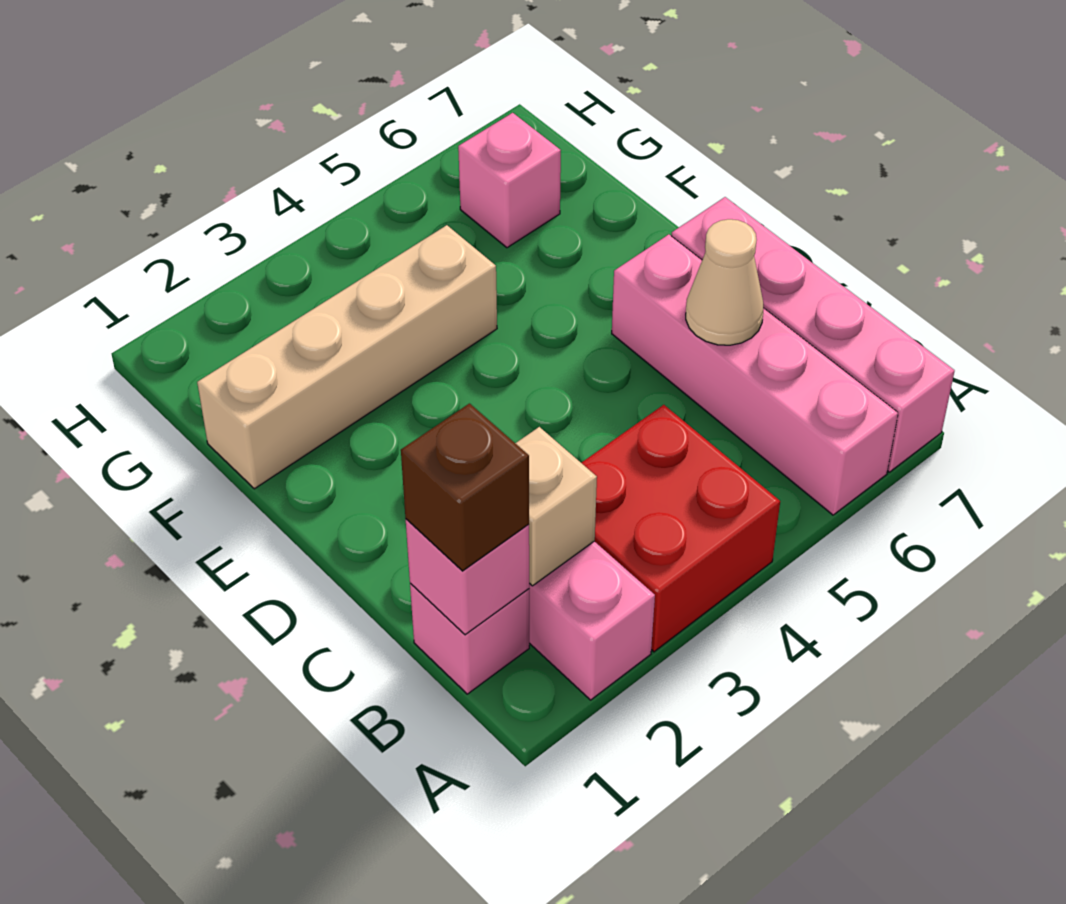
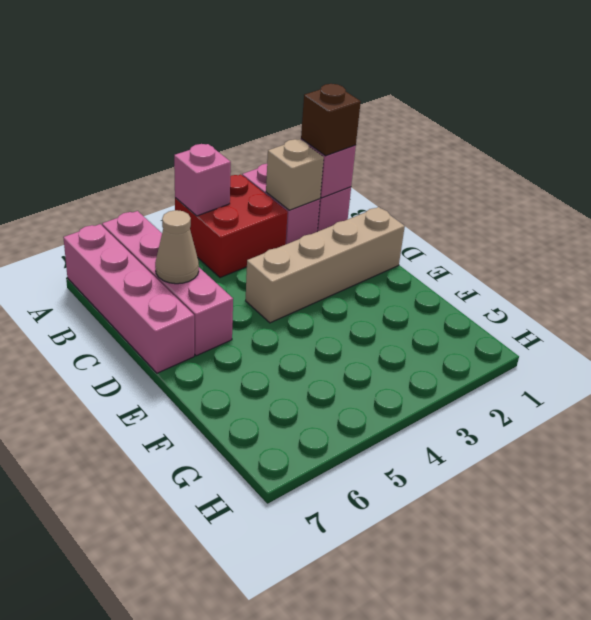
tan 1x4 brick [197,225,497,489] -> tan 1x4 brick moved to [246,207,405,323]
pink 1x1 brick [458,113,561,248] -> pink 1x1 brick moved to [174,144,231,216]

